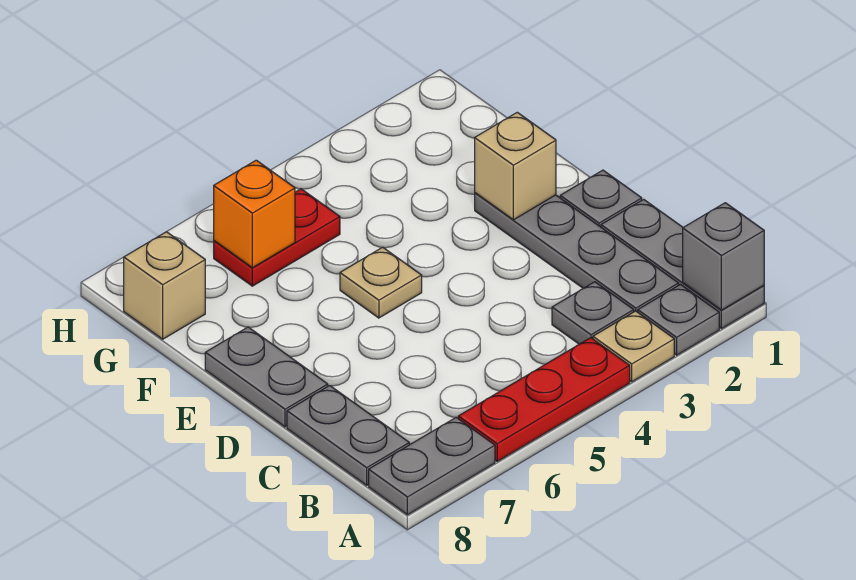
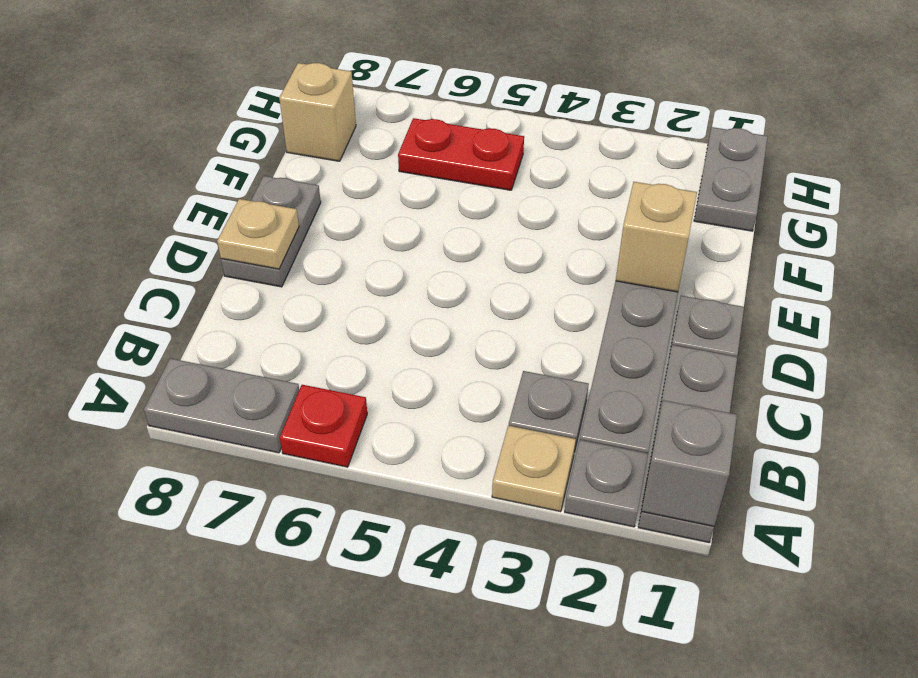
red 1x3 plate [458,338,630,461] -> red 1x1 plate [280,385,367,467]
grey 1x2 plate [287,386,409,485] -> grey 1x2 plate moved to [694,127,768,231]
tan 1x1 plate [340,247,422,318] -> tan 1x1 plate moved to [217,199,299,269]
orange 1x1 brick [214,160,295,268] -> none

